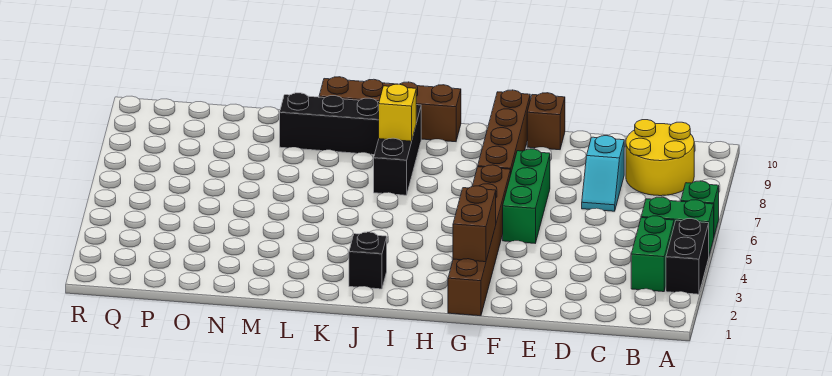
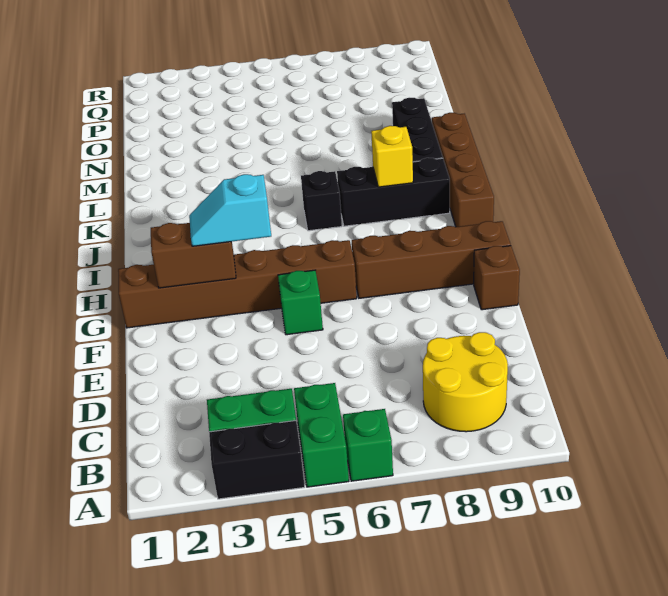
cyan 1x2 slope [582,136,624,211] -> cyan 1x2 slope moved to [189,174,271,246]
green 1x3 brick [503,149,550,243] -> green 1x1 brick [278,270,323,335]
black 1x1 brick [349,232,387,289] -> black 1x1 brick moved to [301,171,342,231]

